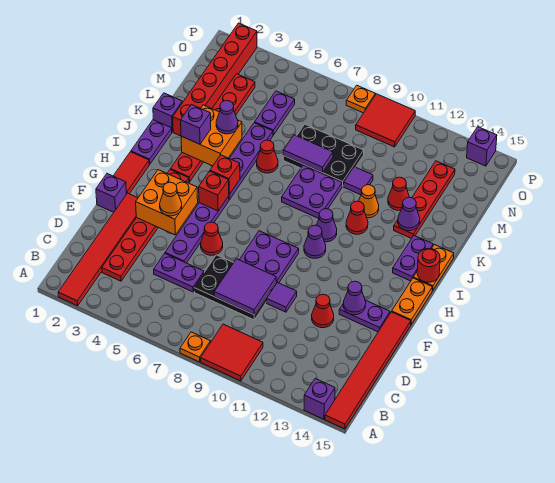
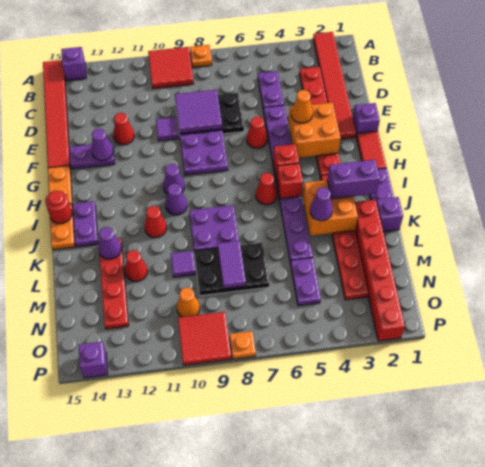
purple 1x2 plate [154,253,204,292] -> purple 1x2 plate turned to [258,71,284,111]
purple 1x1 brick [181,105,211,144] -> purple 1x2 brick [327,160,380,199]
red 1x1 cone [257,140,278,173] -> red 1x1 cone moved to [256,173,277,205]
orange 1x1 cone [359,185,379,218] -> orange 1x1 cone moved to [177,287,200,317]
purple 1x2 tile [283,135,333,173] -> purple 1x2 tile turned to [217,241,246,289]

